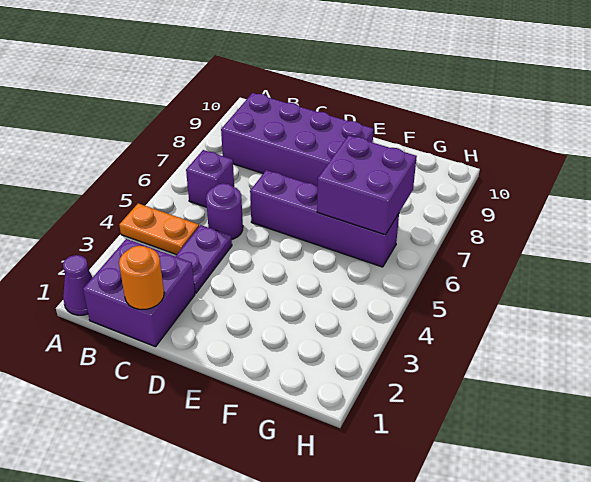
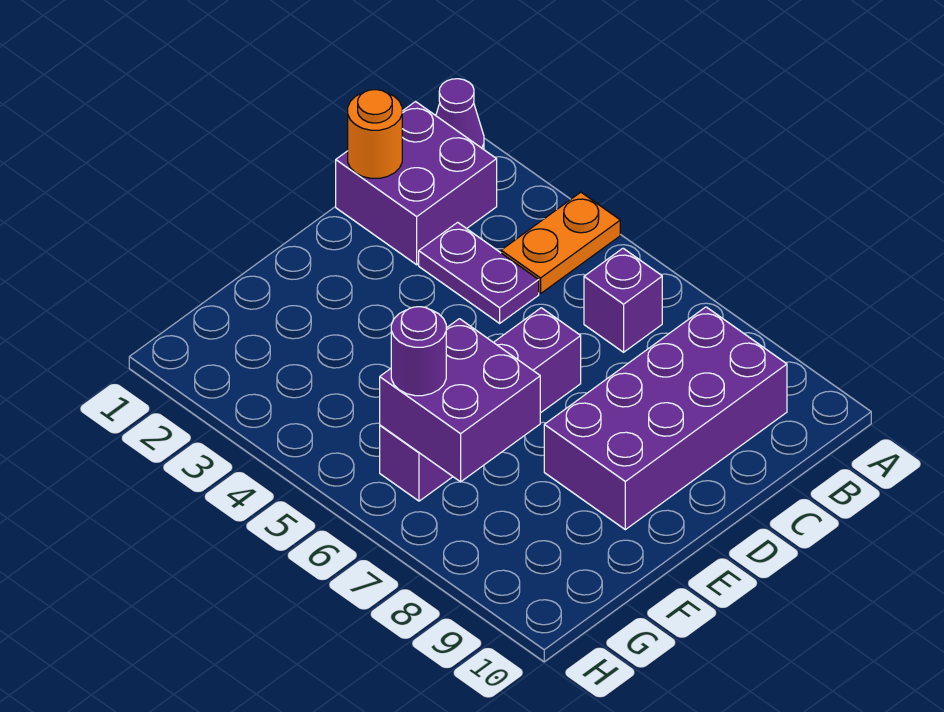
purple 1x1 round brick [206,183,243,239] -> purple 1x1 round brick moved to [391,307,446,396]

